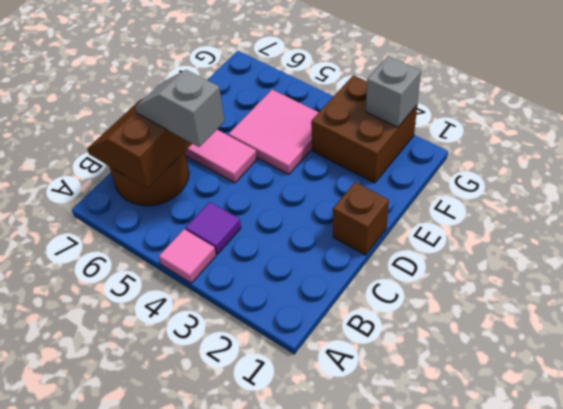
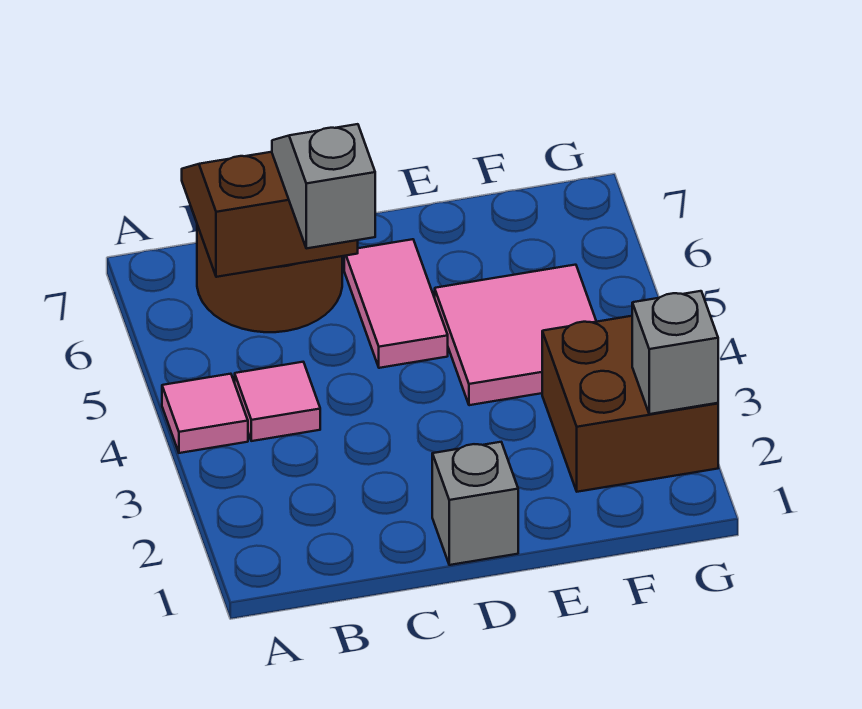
purple 1x1 tile [185,202,241,254] -> pink 1x1 tile [235,362,320,441]
brown 1x1 brick [333,182,389,255] -> grey 1x1 brick [432,442,518,565]

